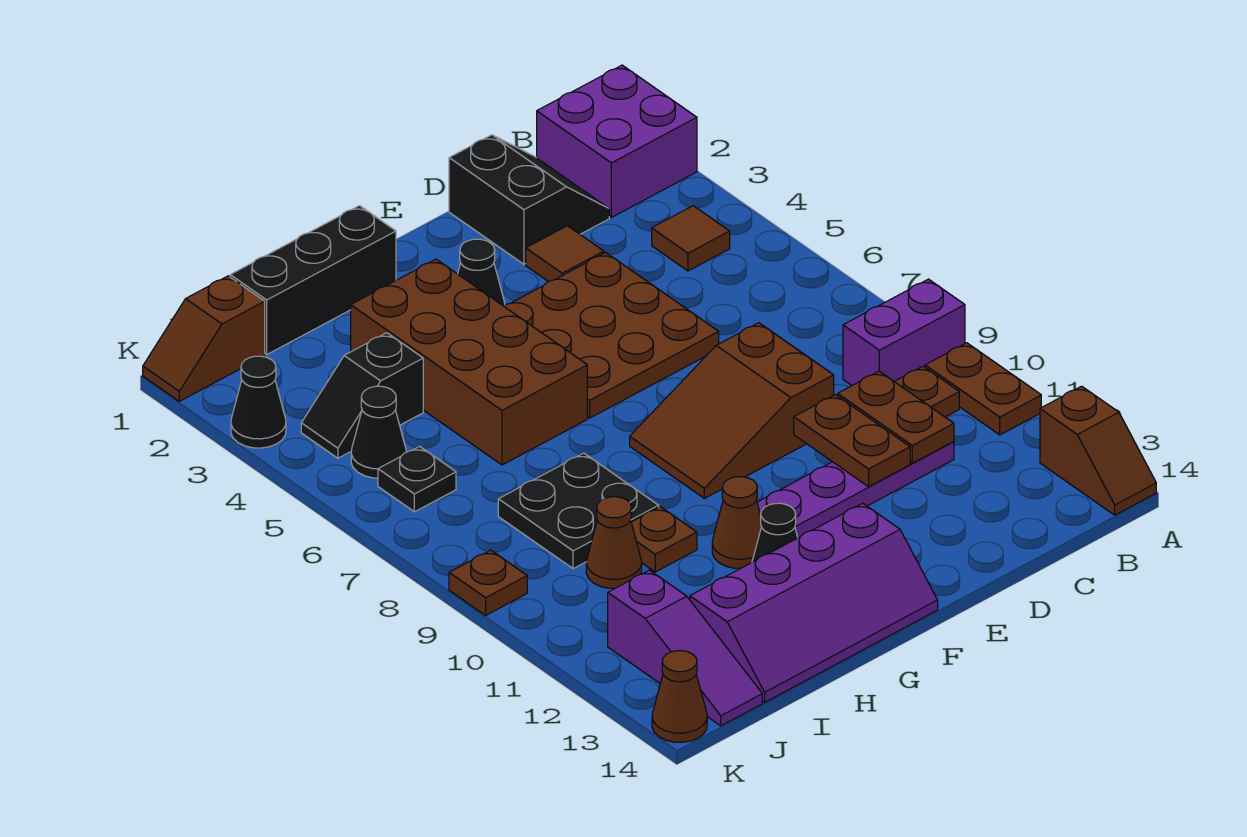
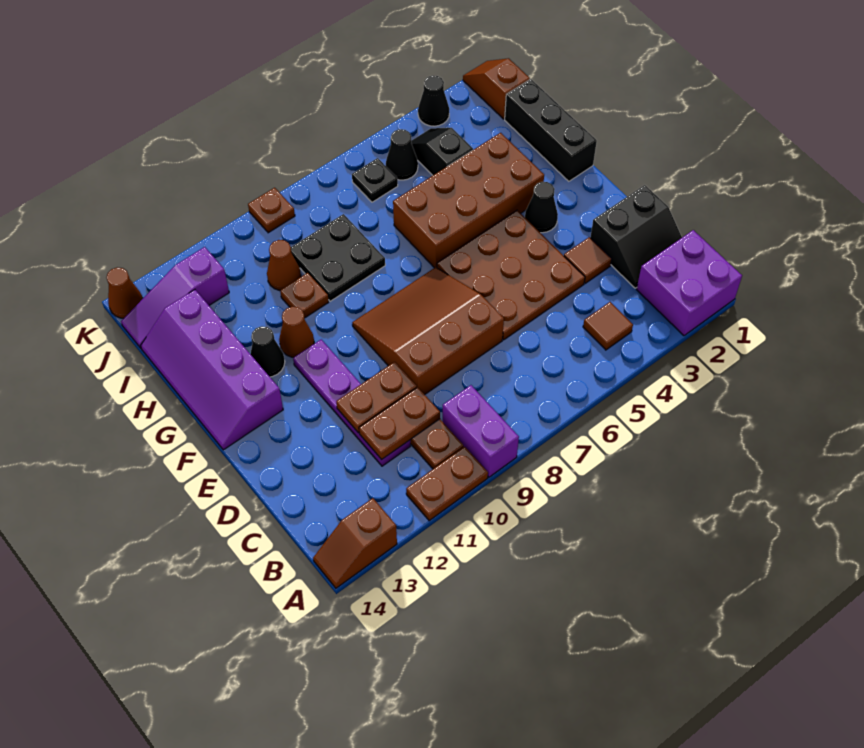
brown 2x3 slope [630,323,834,498] -> brown 3x3 slope [352,267,504,395]

